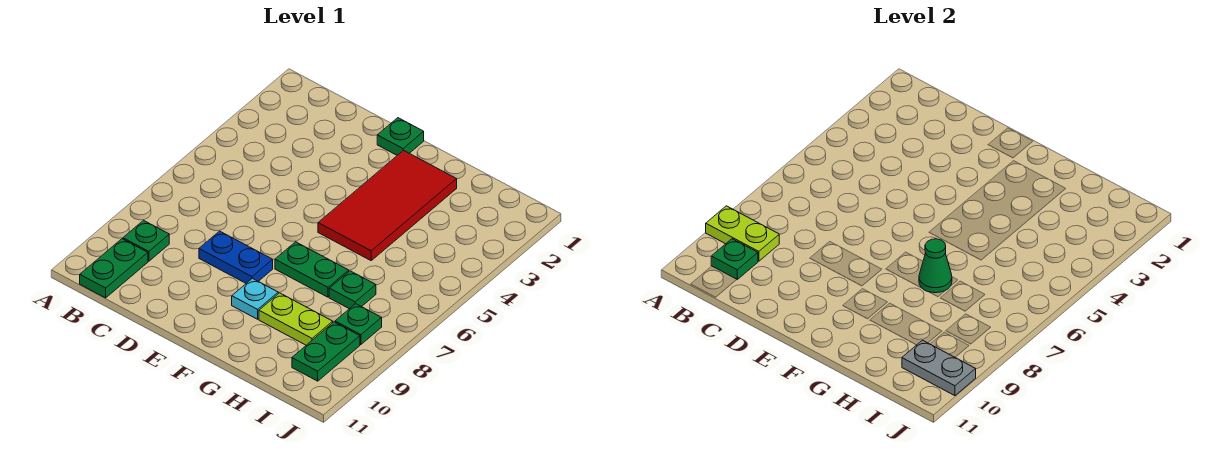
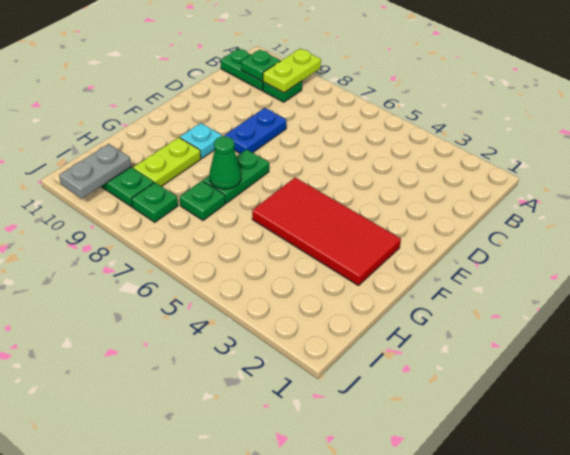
green 1x1 plate [377,118,424,155] -> none

